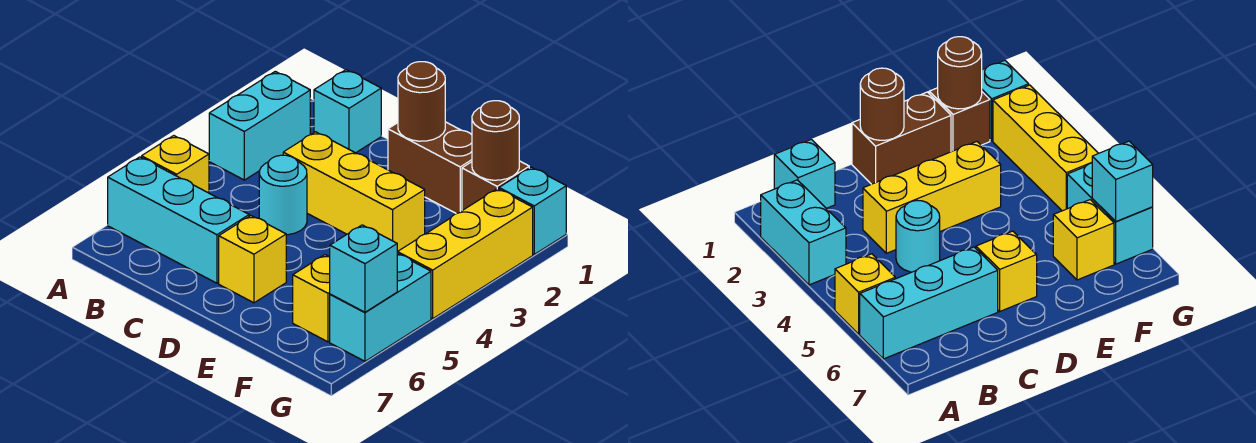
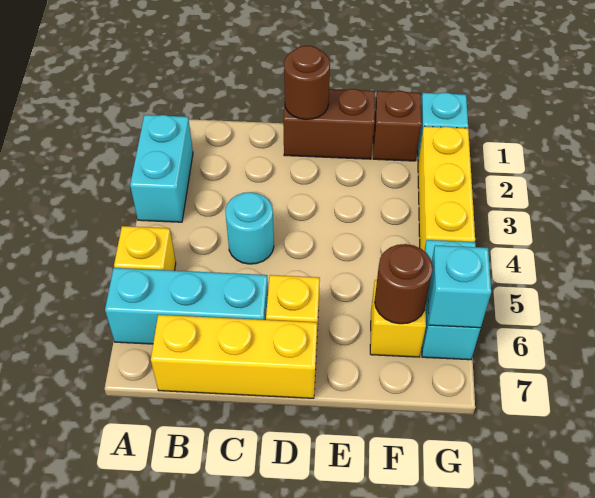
cyan 1x1 brick [314,70,381,153] -> none
yellow 1x3 brick [283,132,425,252] -> yellow 1x3 brick moved to [151,315,317,398]
brown 1x1 round brick [472,101,519,180] -> brown 1x1 round brick moved to [375,244,433,324]

